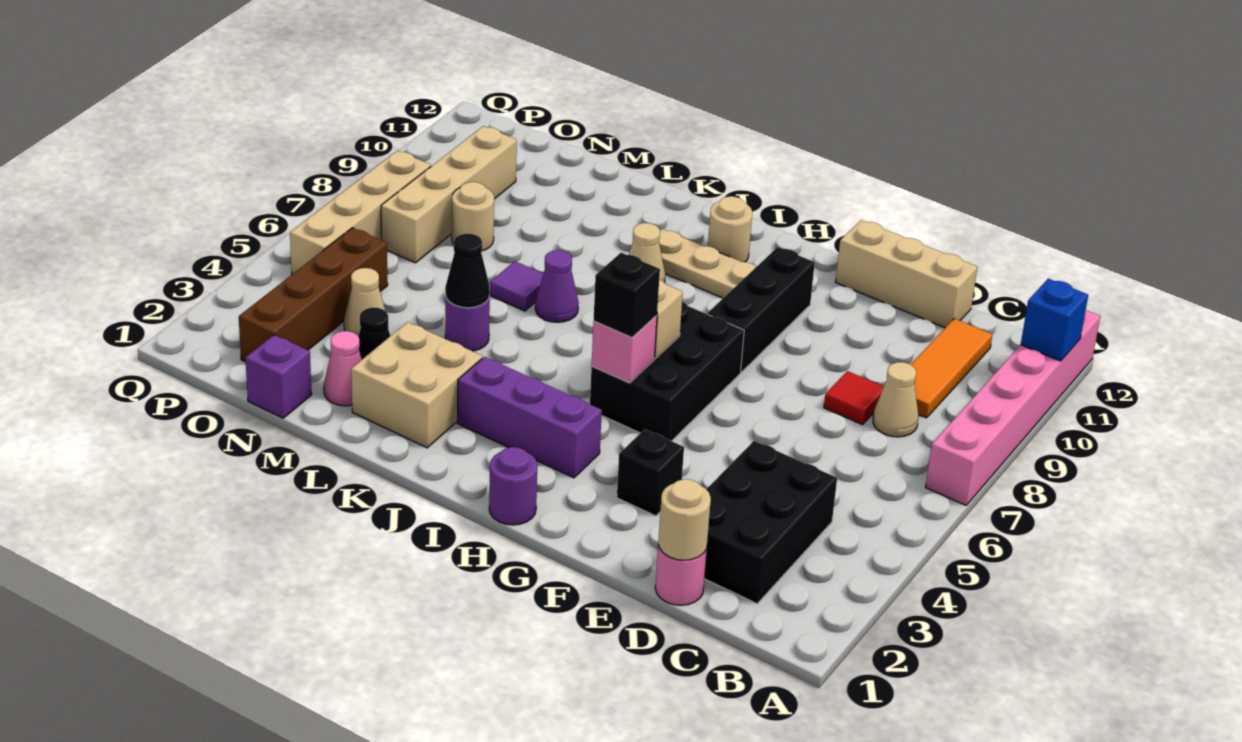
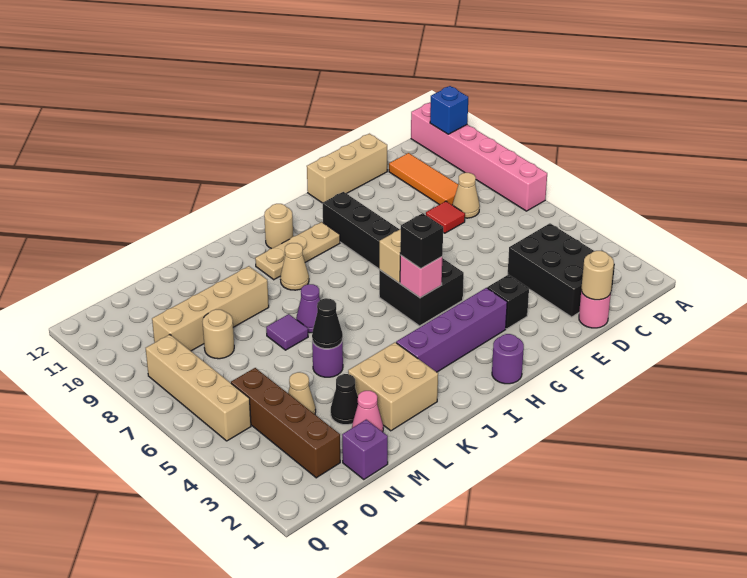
black 2x3 brick [590,302,744,441] -> black 2x2 brick [379,258,464,326]
purple 1x3 brick [458,357,602,478] -> purple 1x4 brick [396,288,507,372]
tan 1x4 brick [381,126,517,263] -> tan 1x4 brick turned to [152,266,269,351]

